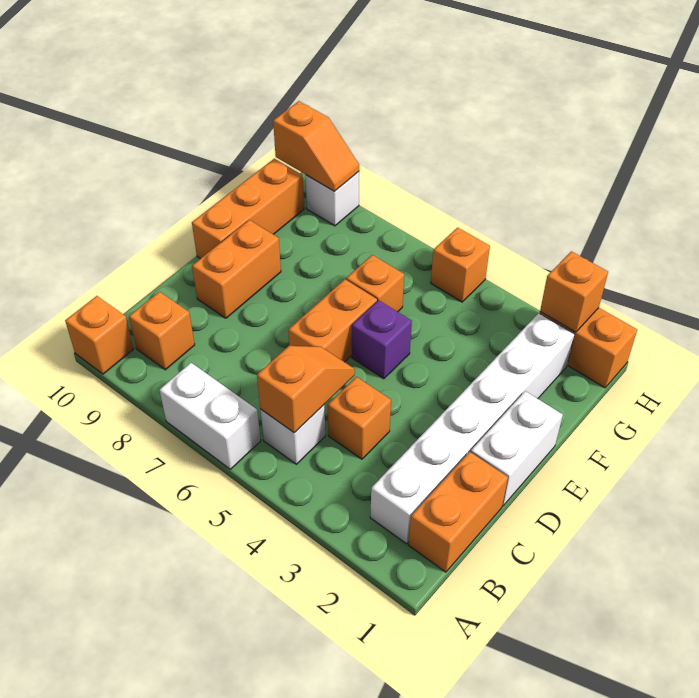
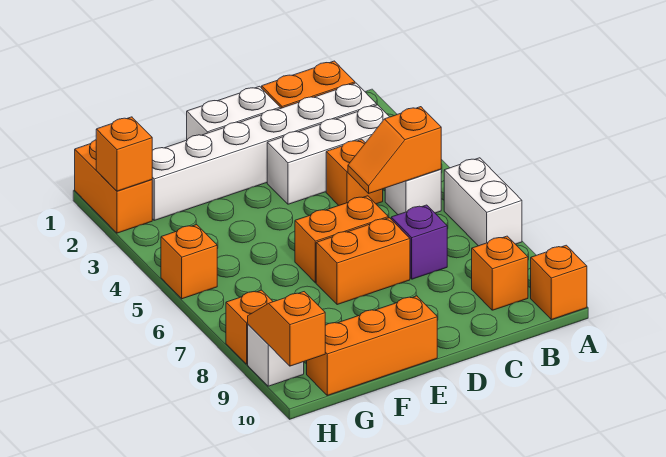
none -> white 1x3 brick [267,105,389,204]
orange 1x2 brick [192,220,281,318] -> orange 1x2 brick moved to [316,218,410,305]
purple 1x1 brick [352,300,412,379] -> purple 1x1 brick moved to [391,205,447,279]
orange 1x1 brick [346,255,404,312] -> orange 1x1 brick moved to [226,290,273,364]

